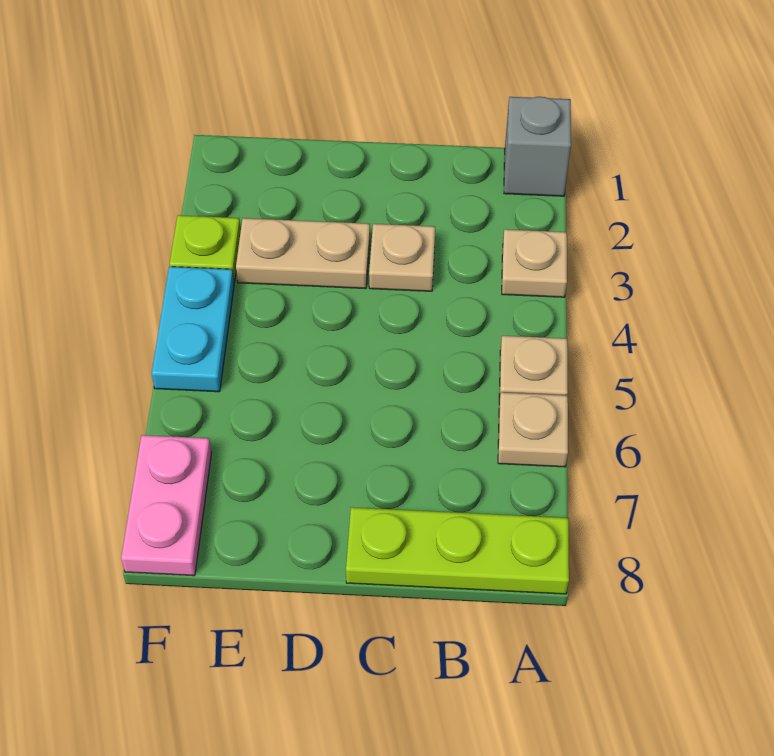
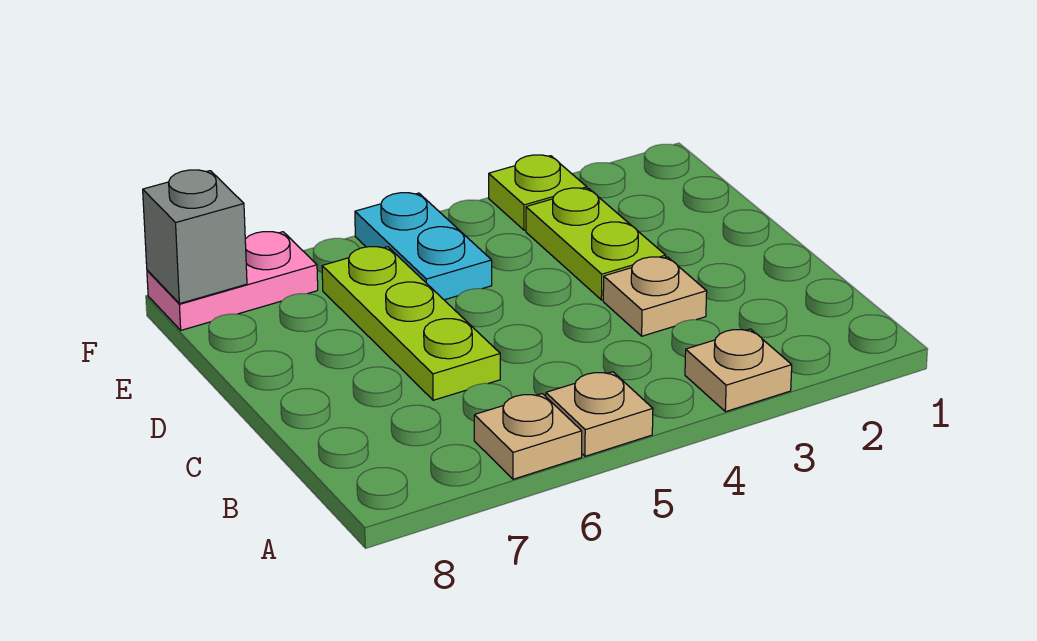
grey 1x1 brick [504,97,571,196] -> grey 1x1 brick moved to [143,170,247,304]
lime 1x3 plate [346,507,569,594] -> lime 1x3 plate moved to [322,247,500,400]
tan 1x2 plate [236,218,370,289] -> lime 1x2 plate [526,188,666,300]
cyan 1x2 plate [152,267,234,392] -> cyan 1x2 plate turned to [355,193,492,300]

